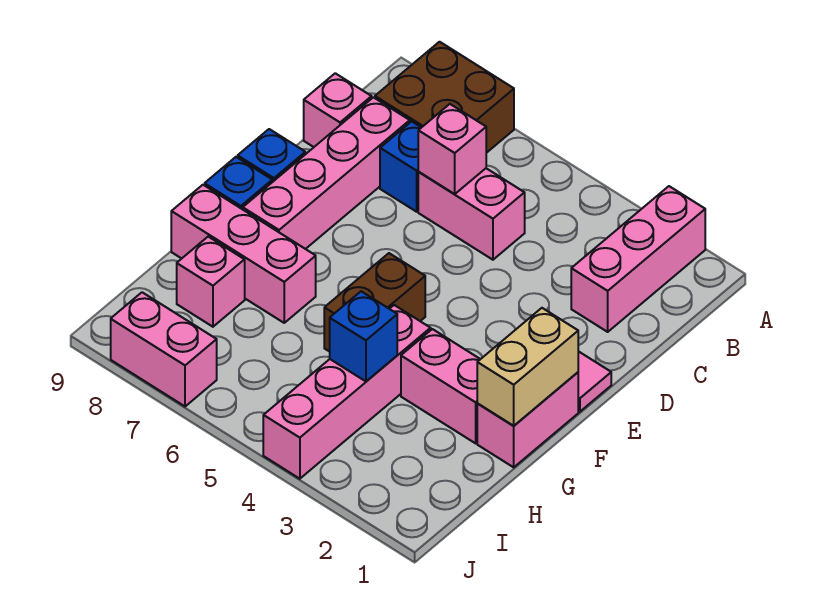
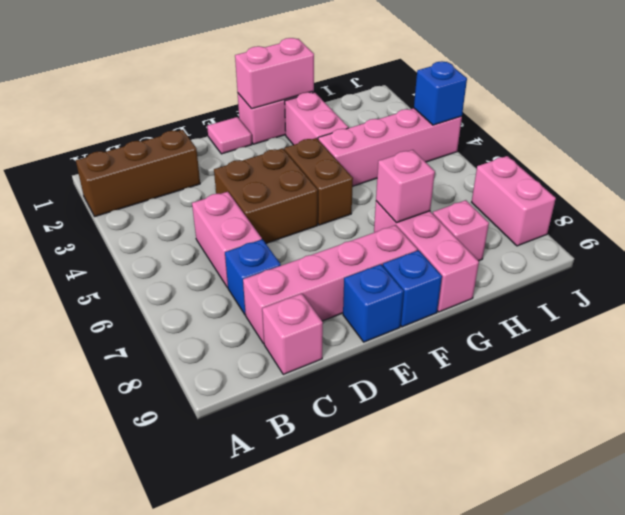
pink 1x3 brick [571,186,705,332] -> brown 1x3 brick [76,130,200,216]
brown 2x2 brick [375,42,514,153] -> brown 2x2 brick moved to [214,148,318,243]
pink 1x1 brick [418,104,486,194] -> pink 1x1 brick moved to [376,150,435,223]
tan 1x2 brick [477,308,578,426] -> pink 1x2 brick [235,38,314,109]
brown 1x2 brick [324,253,425,352] -> brown 1x2 brick turned to [284,138,353,225]
blue 1x1 brick [330,291,397,381] -> blue 1x1 brick moved to [414,61,467,125]

